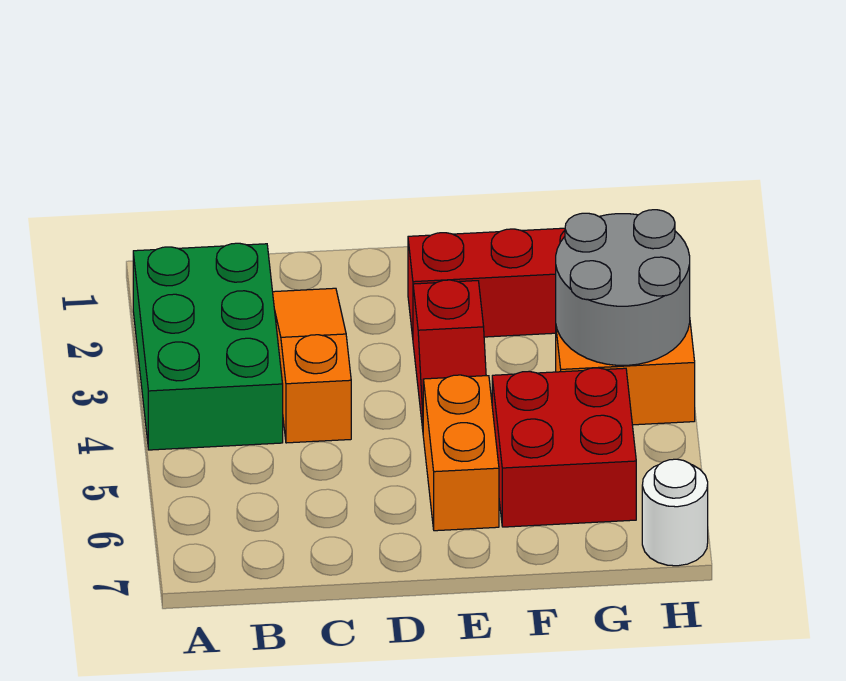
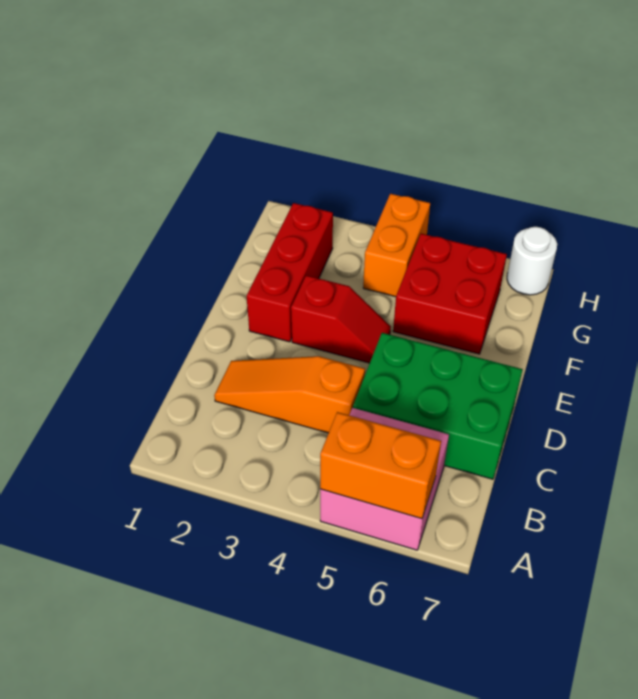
green 2x3 brick [133,243,283,450] -> green 2x3 brick moved to [353,333,523,479]
none -> pink 2x2 brick [320,408,449,550]
orange 1x2 brick [423,375,499,531] -> orange 1x2 brick moved to [320,412,441,519]
grey 2x2 round brick [556,210,690,365] -> none

